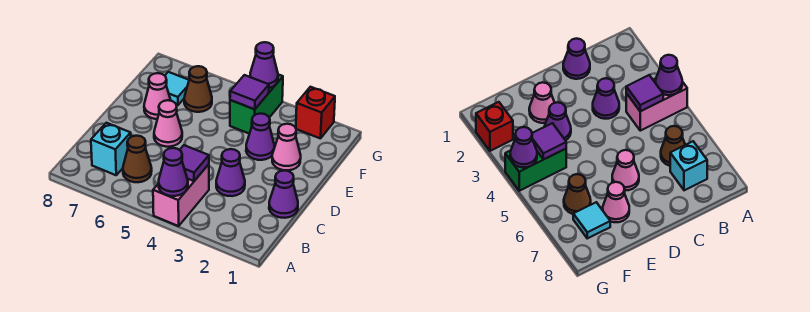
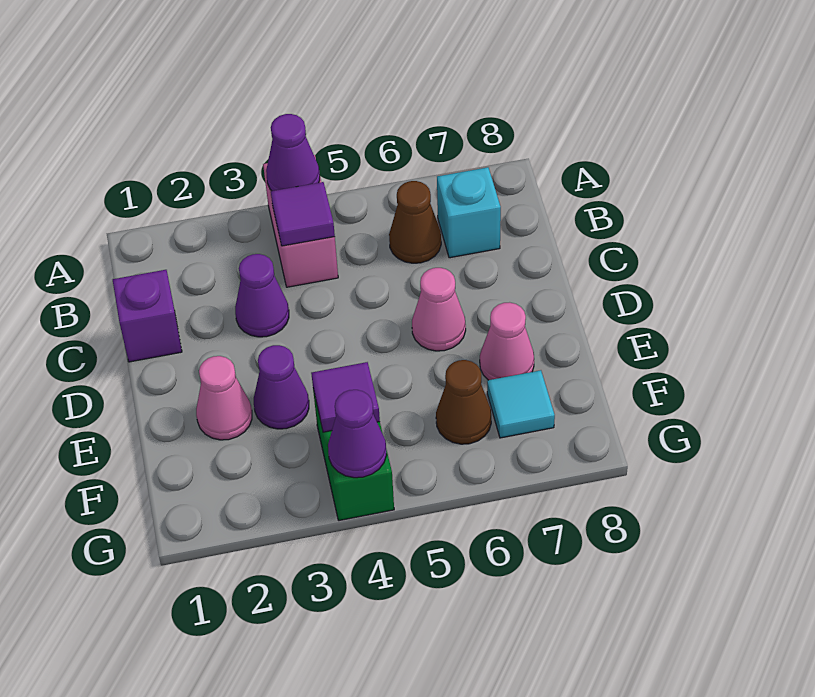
purple 1x1 cone [269,170,298,218] -> purple 1x1 brick [113,270,182,362]
red 1x1 brick [296,87,335,139] -> none

